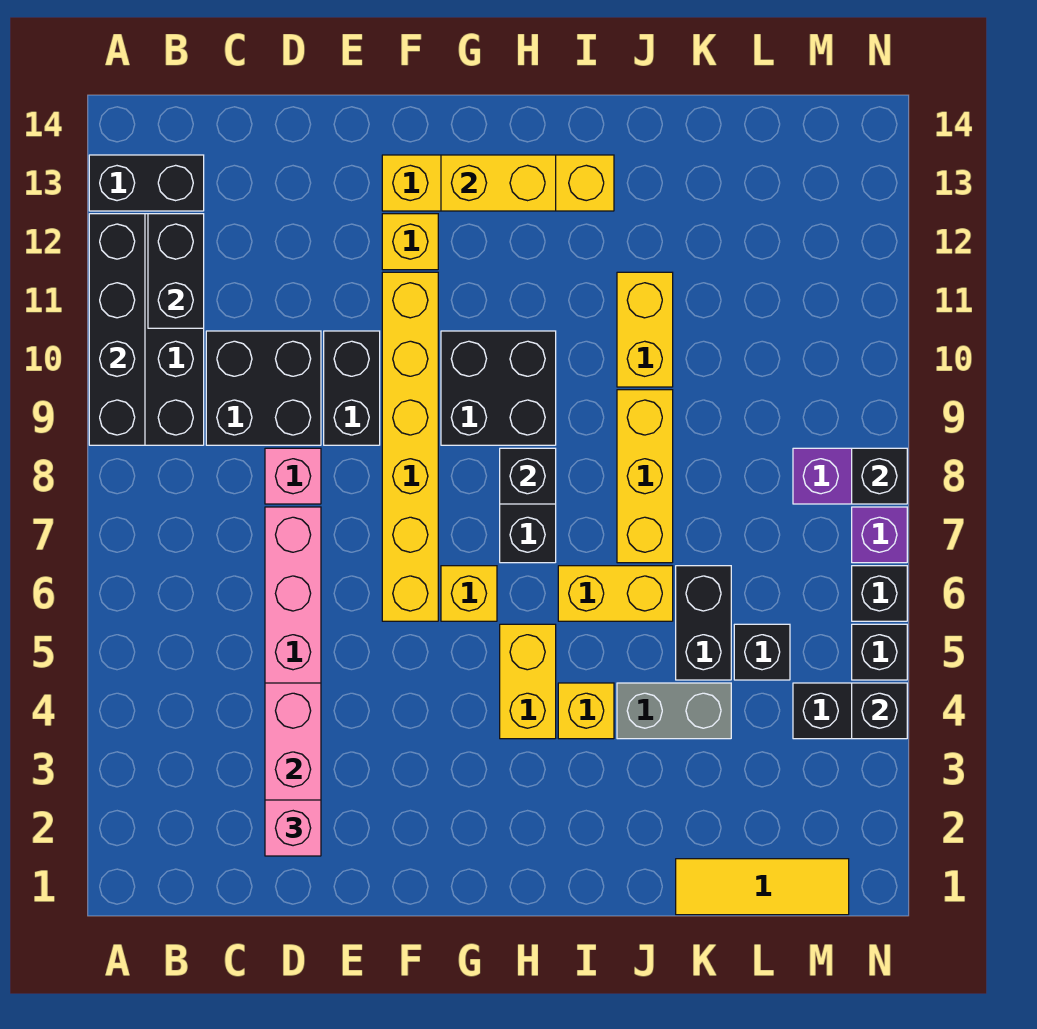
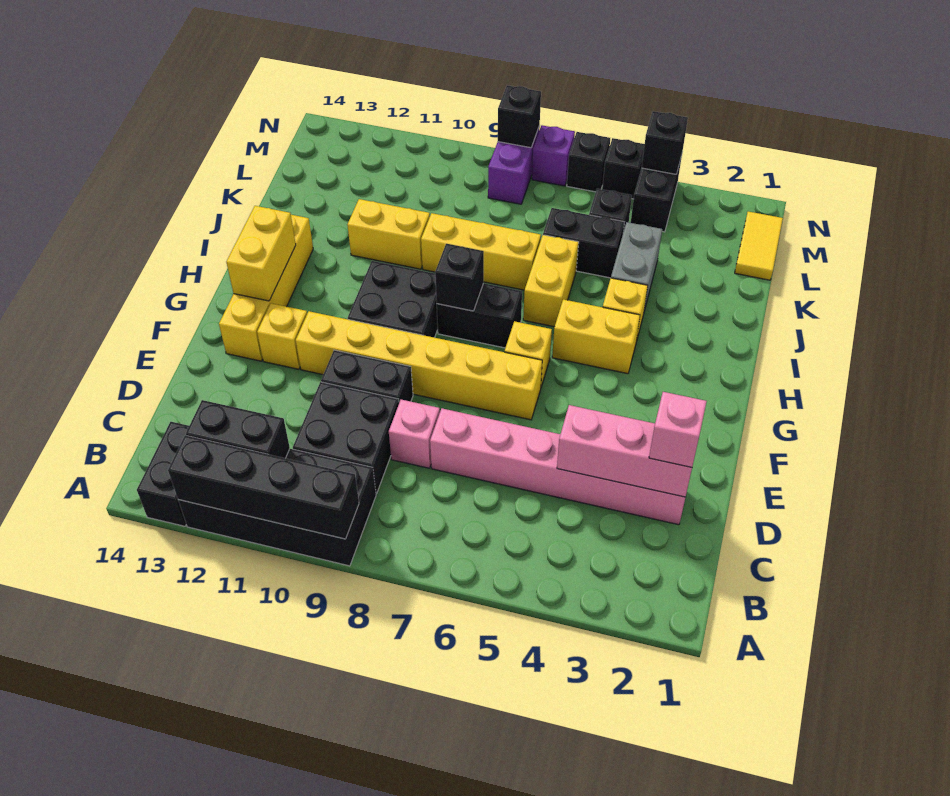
yellow 1x3 tile [676,859,849,915] -> yellow 1x2 tile [735,212,783,280]

